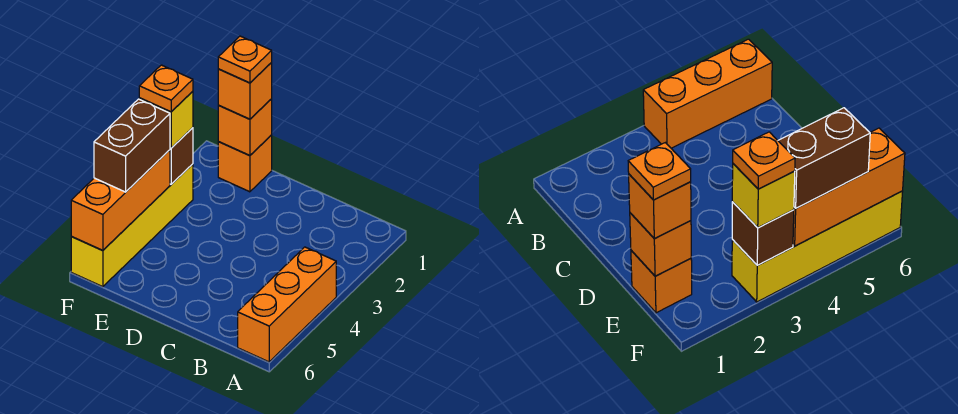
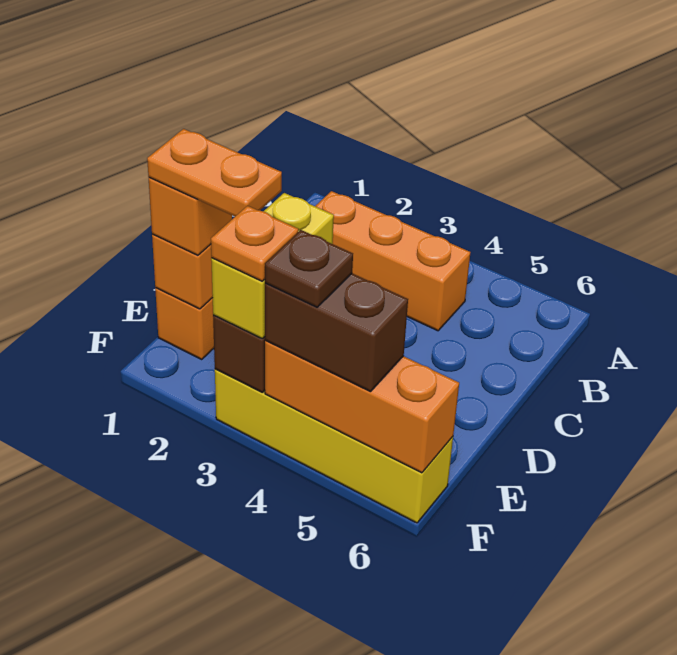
orange 1x3 brick [238,247,336,362] -> orange 1x3 brick moved to [315,191,471,331]
orange 1x1 plate [218,36,272,83] -> orange 1x2 plate [147,129,282,216]
yellow 1x1 brick [139,91,193,148] -> yellow 1x2 brick [211,193,334,338]
none -> brown 1x1 plate [265,230,353,307]

